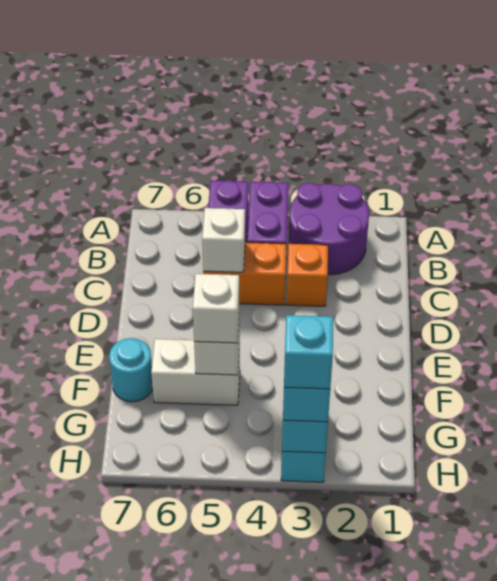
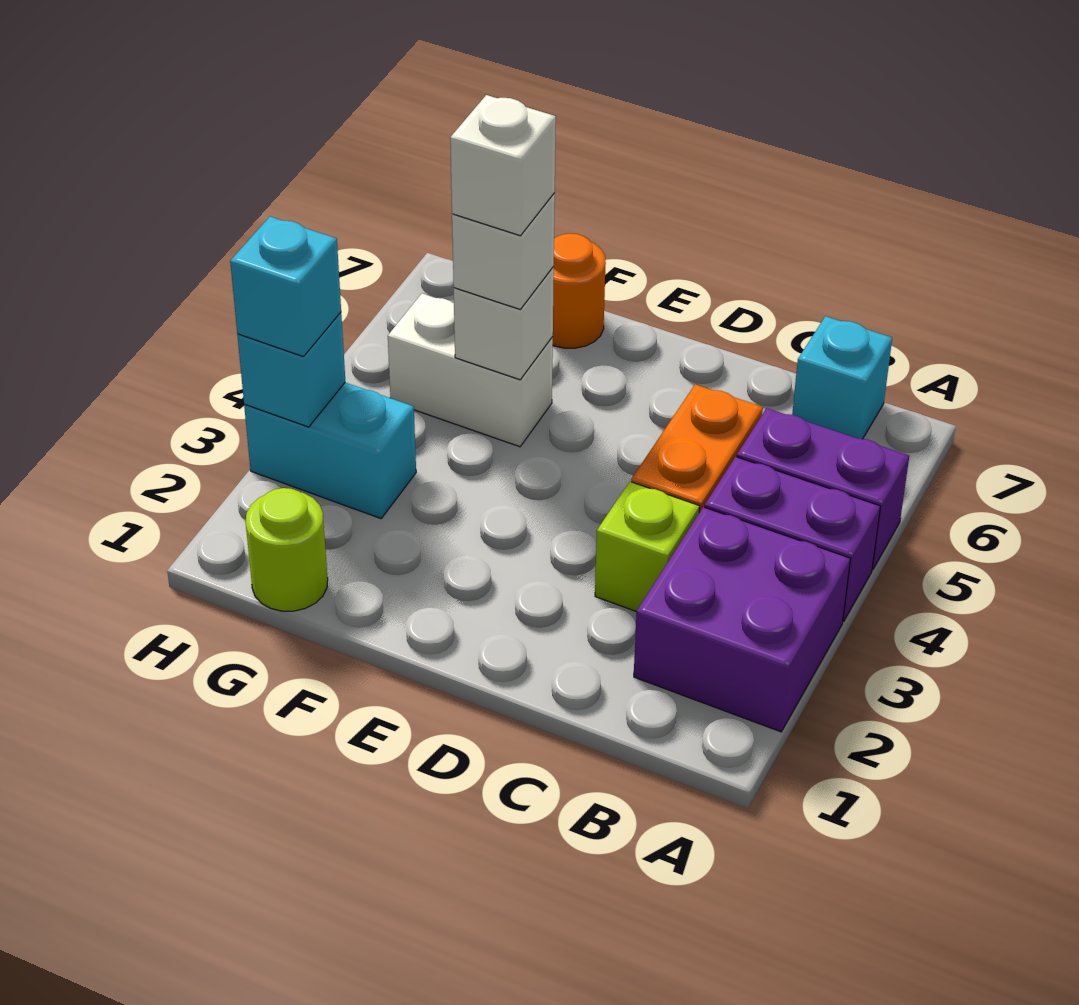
purple 2x2 round brick [289,183,369,275] -> purple 2x2 brick [634,507,850,732]
orange 1x1 brick [287,244,328,306] -> lime 1x1 brick [595,482,700,612]
white 1x1 brick [202,208,245,272] -> white 1x1 brick moved to [450,95,556,236]
white 1x2 brick [151,339,240,405] -> white 1x2 brick turned to [388,294,553,447]
cyan 1x1 round brick [109,338,153,402] -> orange 1x1 round brick [553,234,606,348]
none -> lime 1x1 round brick [246,488,328,611]
cyan 1x1 brick [284,315,333,389] -> cyan 1x1 brick moved to [792,316,892,439]

